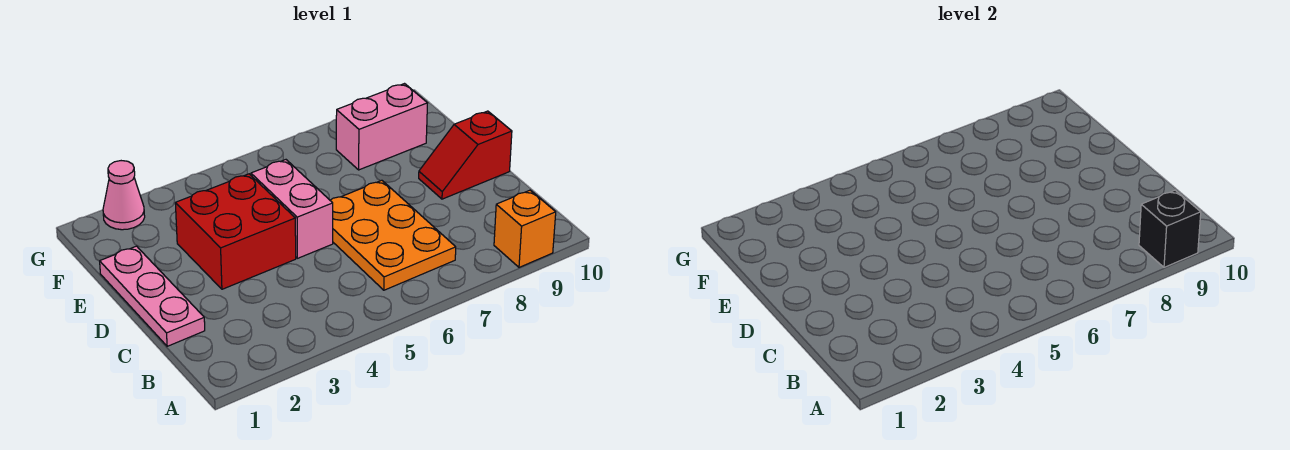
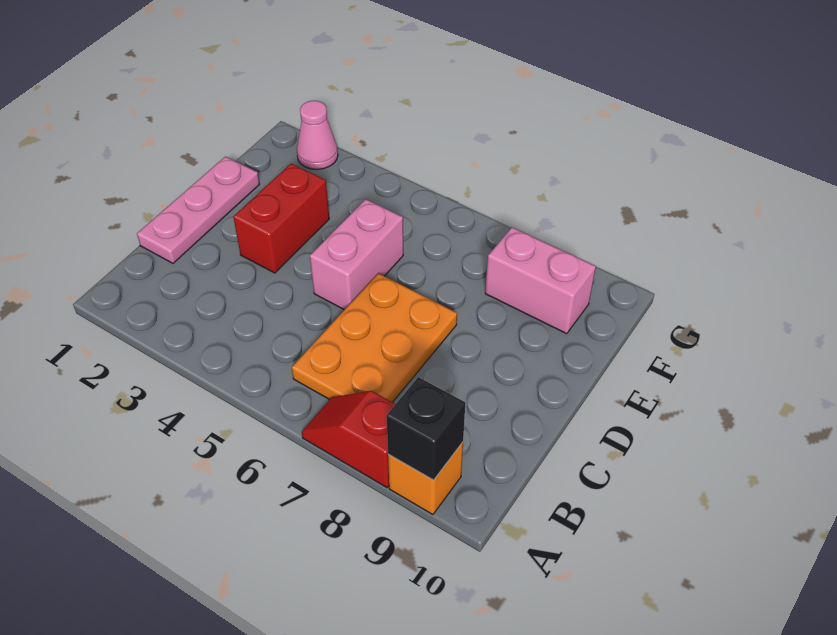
red 2x2 brick [175,174,296,289] -> red 1x2 brick [233,164,329,273]
red 1x2 slope [419,111,512,199] -> red 1x2 slope moved to [302,391,396,488]

